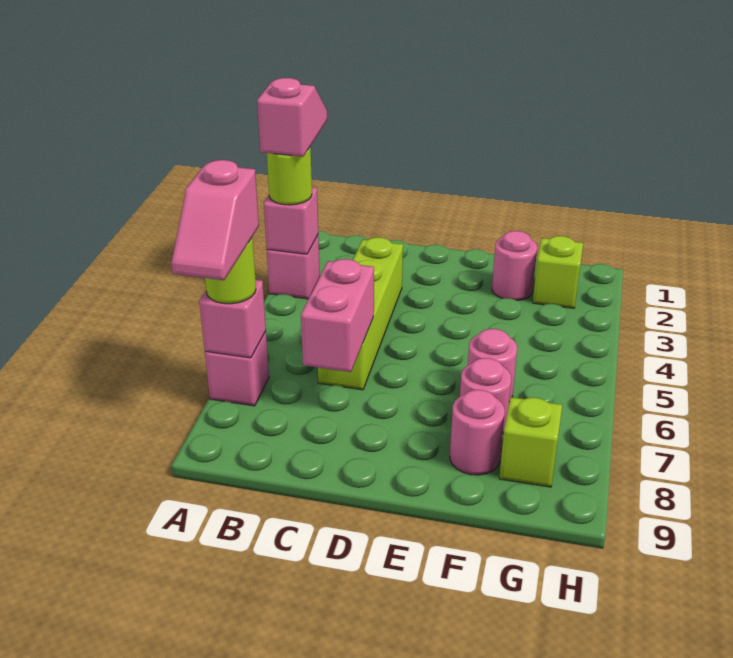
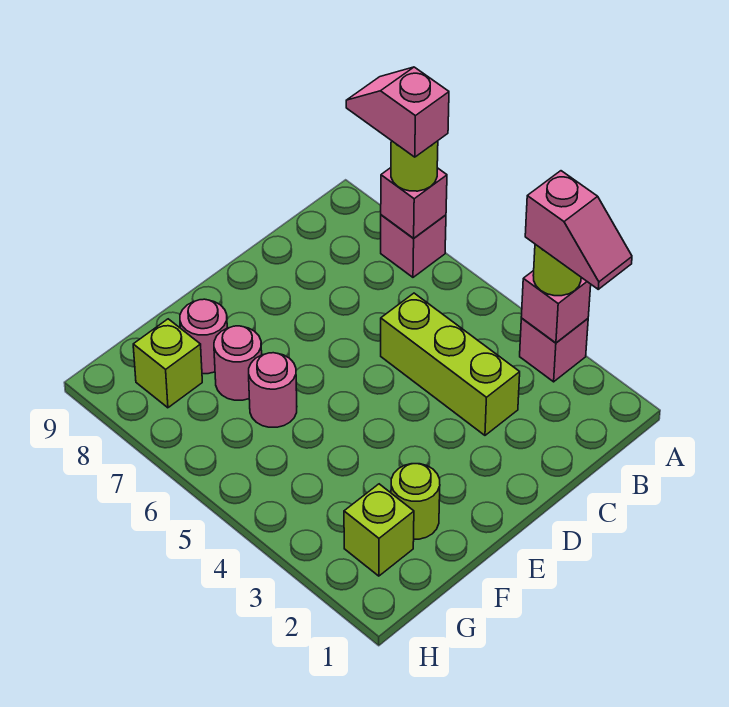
lime 1x4 brick [318,237,403,390] -> lime 1x3 brick [381,293,520,435]
pink 1x2 brick [301,259,374,372] -> none
pink 1x1 round brick [492,231,537,301] -> lime 1x1 round brick [391,464,440,539]

